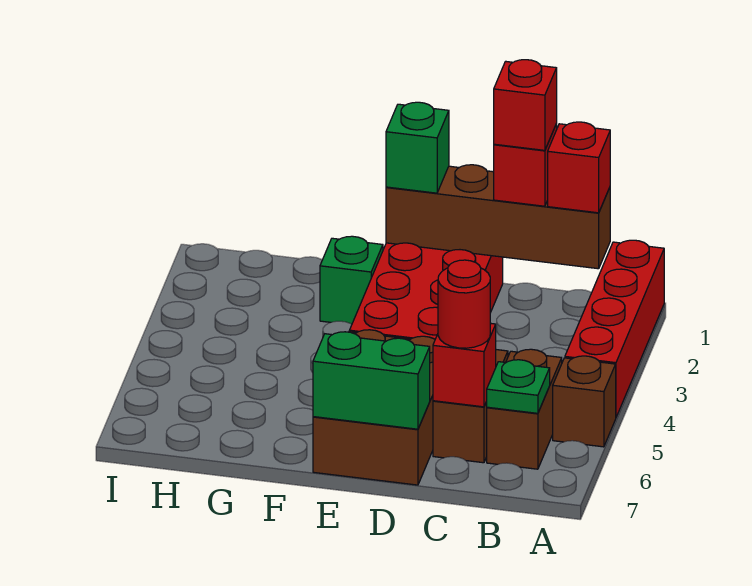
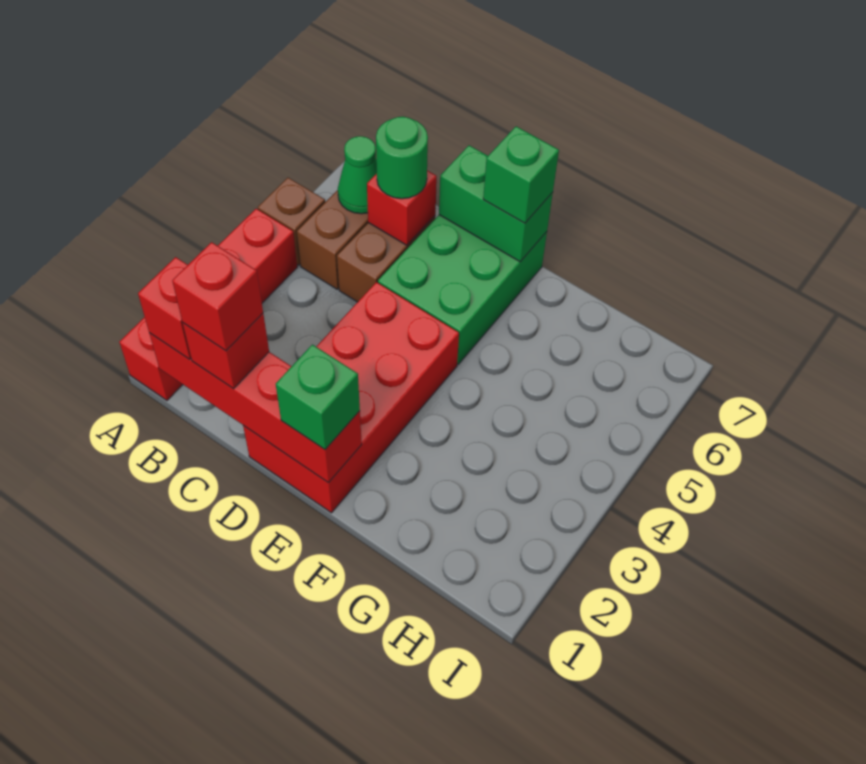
brown 1x4 brick [386,165,610,269] -> red 1x4 brick [149,333,362,483]
green 1x1 plate [487,360,550,413] -> green 1x1 cone [338,136,377,214]
red 1x1 round brick [438,260,490,348] -> green 1x1 round brick [376,117,428,199]
brown 2x3 brick [313,330,435,485] -> green 2x3 brick [378,215,547,364]
green 1x1 brick [320,236,383,324] -> green 1x1 brick moved to [483,126,559,223]

